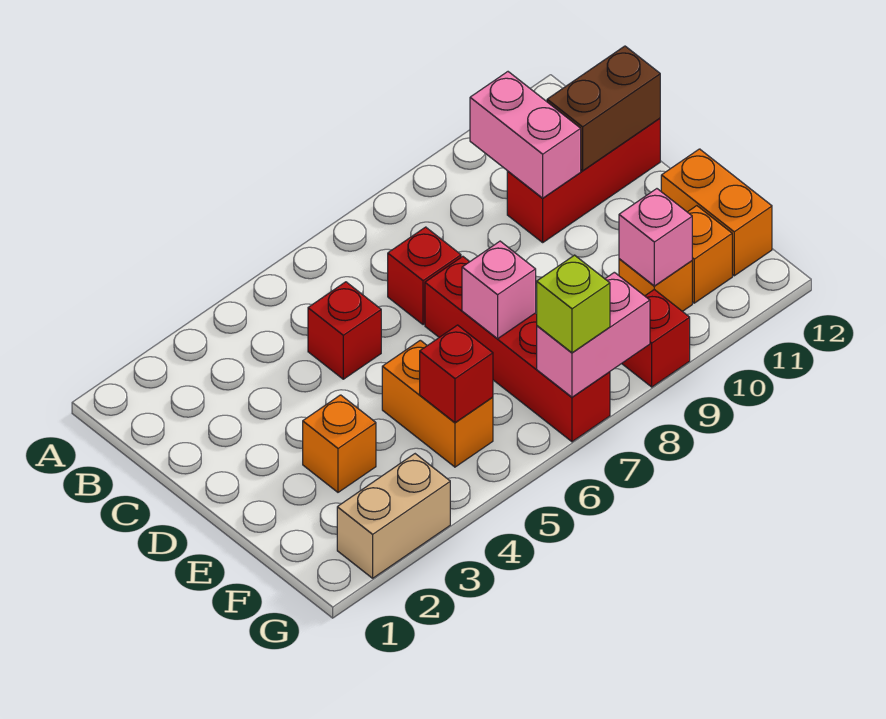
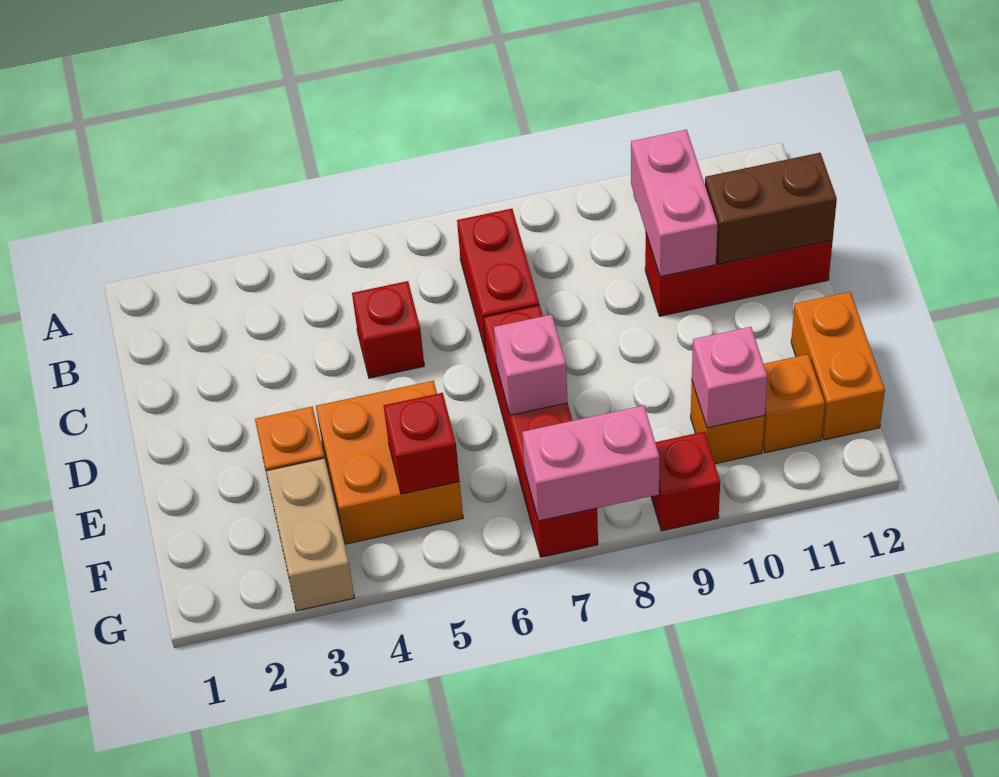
red 1x1 brick [388,227,461,325] -> red 1x2 brick [457,209,539,353]
orange 1x2 brick [382,340,493,467] -> orange 2x2 brick [316,381,463,544]
tan 1x2 brick [337,454,450,578] -> tan 1x2 brick turned to [266,458,354,611]
lime 1x1 brick [537,255,610,353] -> none

